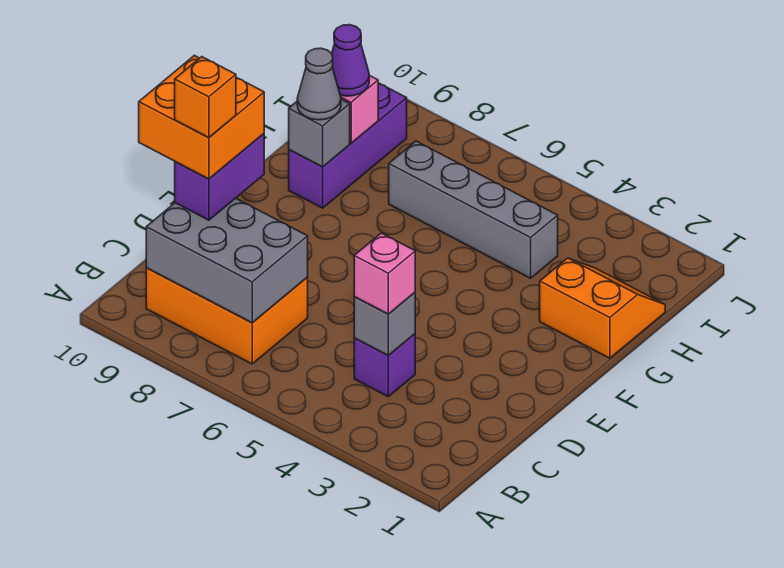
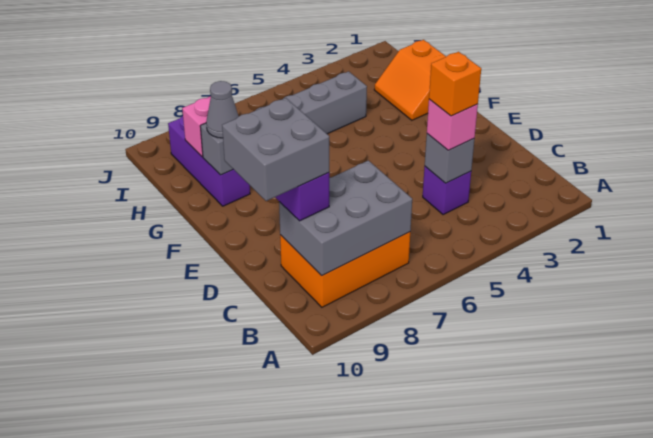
orange 2x2 brick [139,55,264,179] -> grey 2x2 brick [222,98,329,201]
orange 1x1 brick [175,57,236,138] -> orange 1x1 brick moved to [429,52,481,116]
orange 2x2 slope [540,258,665,358] -> orange 2x2 slope turned to [374,40,446,120]
purple 1x1 cone [332,25,369,96] -> none

